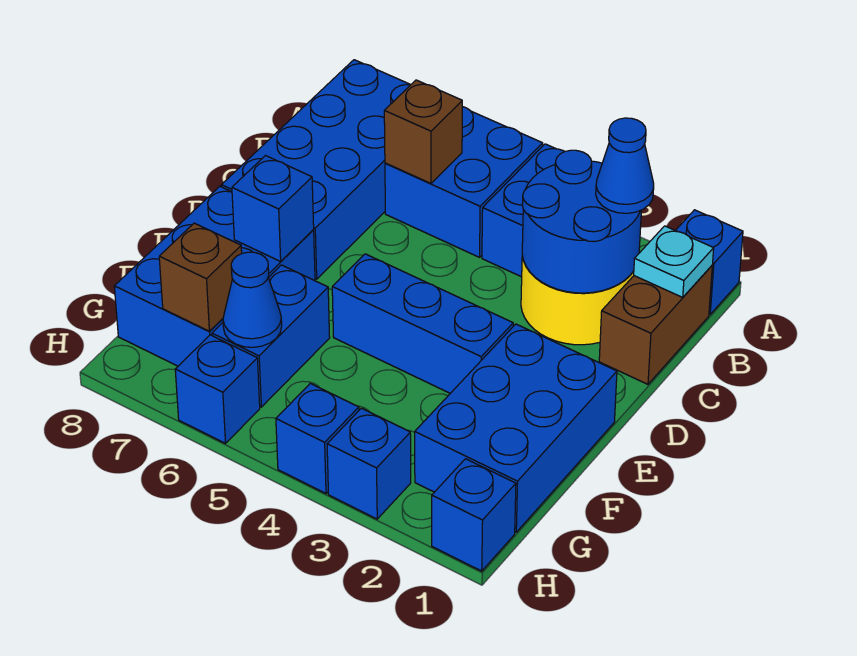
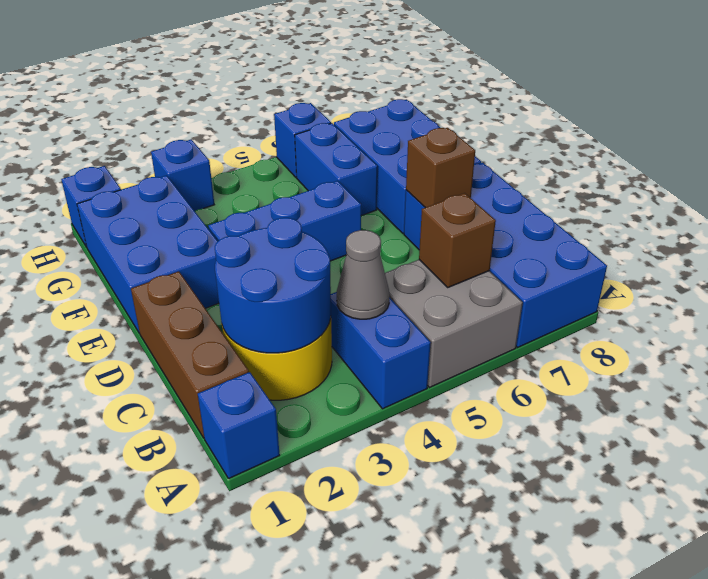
blue 2x2 brick [385,107,543,257] -> grey 2x2 brick [385,260,523,388]
brown 1x2 brick [599,266,712,384] -> brown 1x3 brick [131,271,249,438]
cyan 1x1 plate [634,226,714,297] -> none
blue 1x1 cone [596,118,654,213] -> none
none -> grey 1x1 cone [337,230,390,319]
blue 1x1 brick [232,156,314,261] -> none
blue 1x1 cone [223,252,282,347] -> none
brown 1x1 brick [159,223,242,331] -> brown 1x1 brick moved to [406,128,475,208]
blue 1x1 brick [276,384,359,493] -> none

